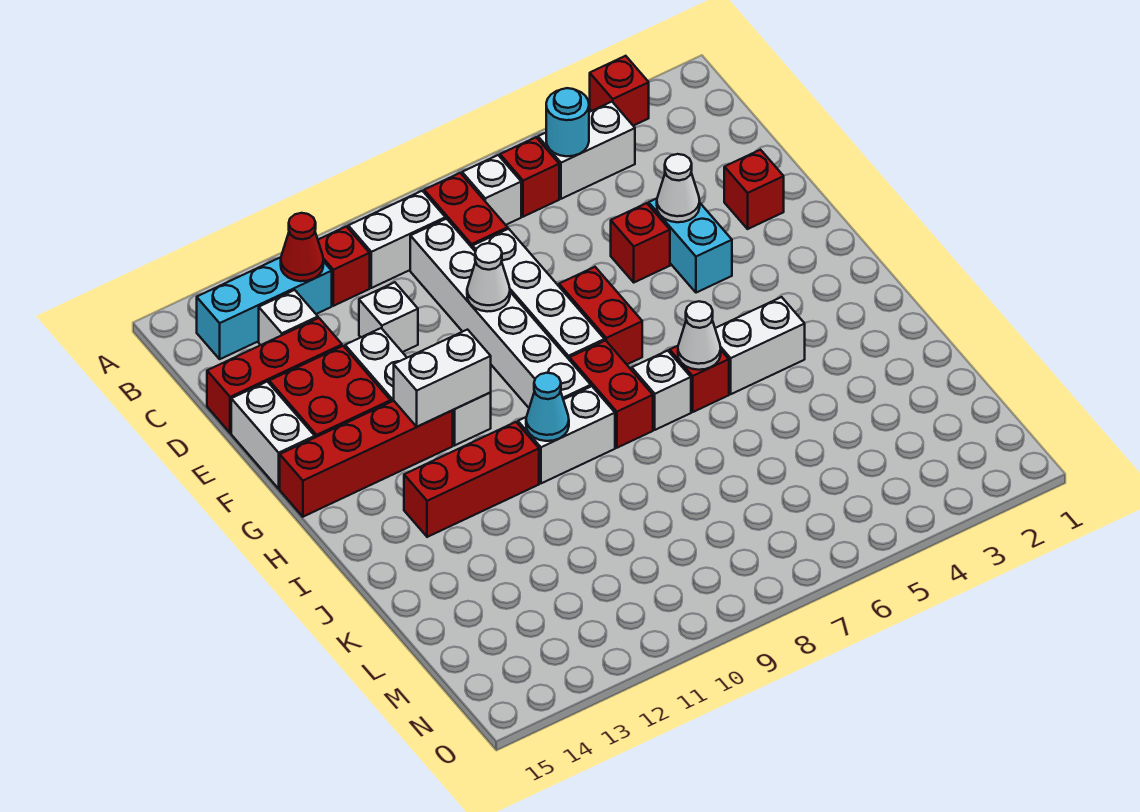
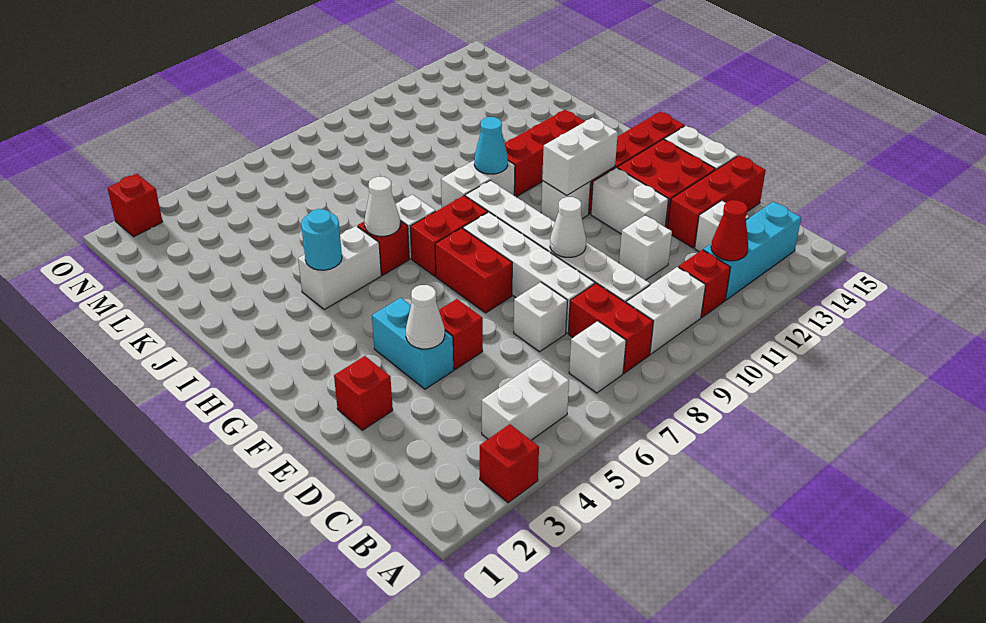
cyan 1x1 round brick [546,88,589,156] -> cyan 1x1 round brick moved to [301,209,342,270]
red 1x1 brick [500,137,559,217] -> red 1x1 brick moved to [108,174,163,237]
none -> white 1x1 brick [514,282,568,352]
red 1x2 brick [570,341,653,448] -> red 1x2 brick turned to [410,196,488,276]

